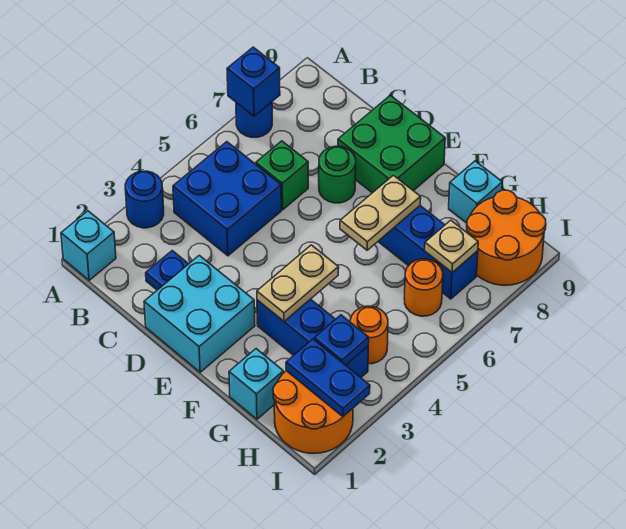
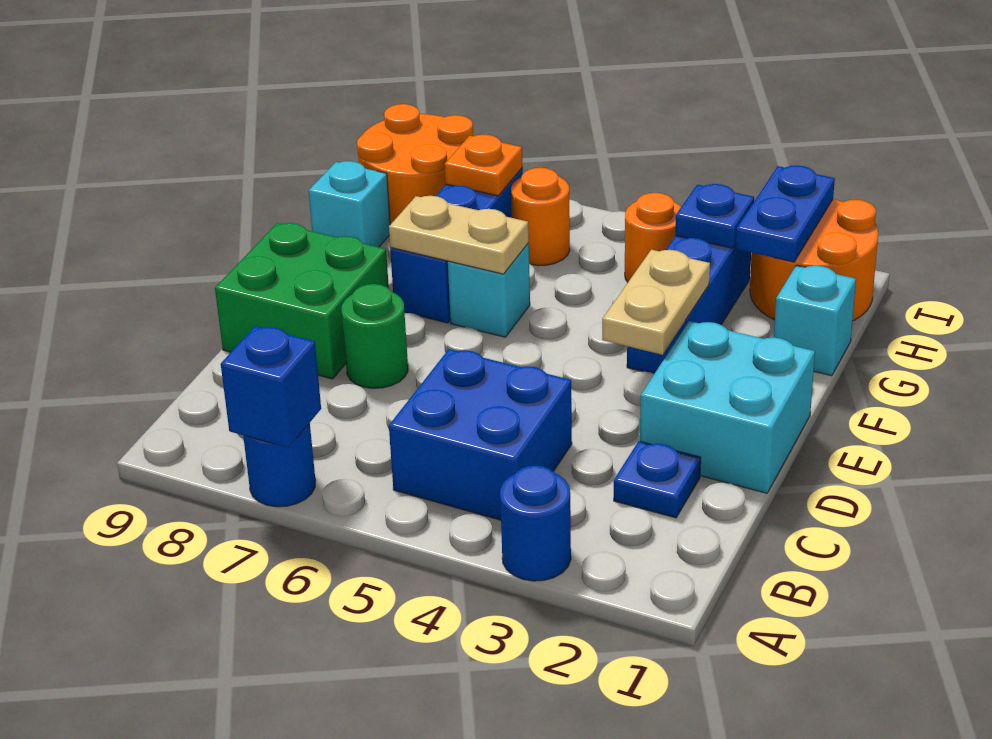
cyan 1x1 brick [61,211,116,280] -> cyan 1x1 brick moved to [448,243,530,337]
green 1x1 brick [256,141,308,210] -> none
tan 1x2 plate [257,245,339,321] -> tan 1x2 plate turned to [602,250,710,355]
tan 1x1 plate [425,220,478,272] -> orange 1x1 plate [445,135,523,196]

